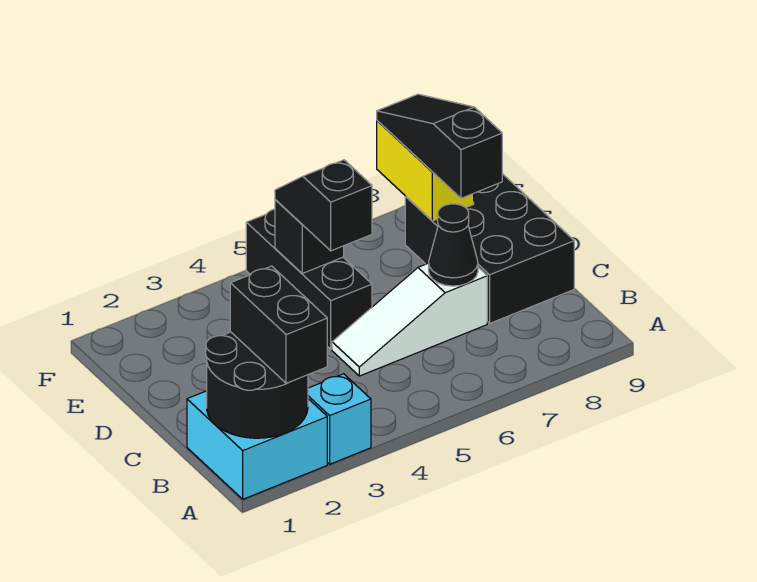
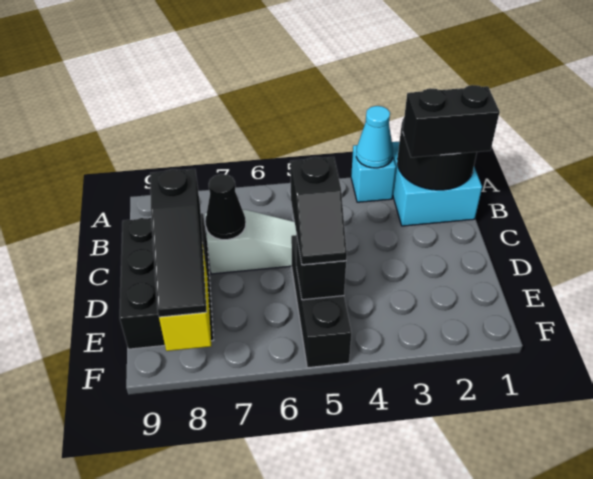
black 1x2 brick [230,266,327,383] -> black 1x2 brick turned to [403,85,500,157]
none -> cyan 1x1 cone [356,106,393,168]

